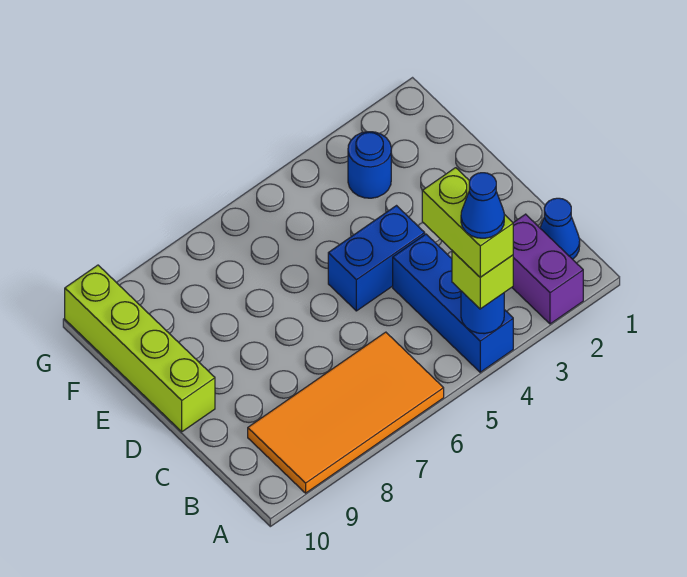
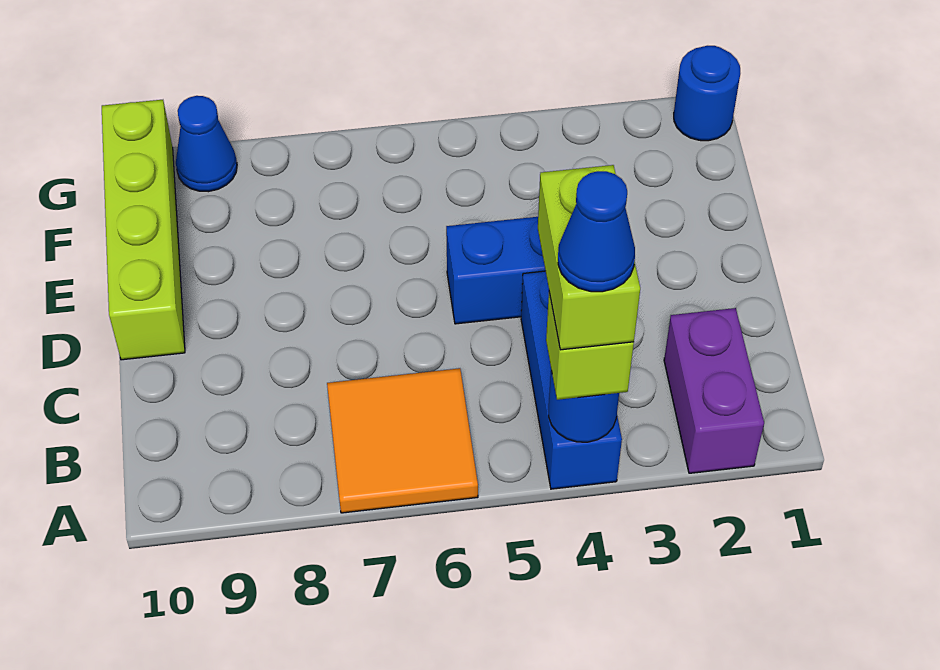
orange 2x4 tile [248,332,444,493] -> orange 2x2 tile [327,368,478,513]
blue 1x1 cone [540,198,580,259] -> blue 1x1 cone moved to [176,96,237,192]
blue 1x1 round brick [348,132,391,198] -> blue 1x1 round brick moved to [674,46,740,141]

